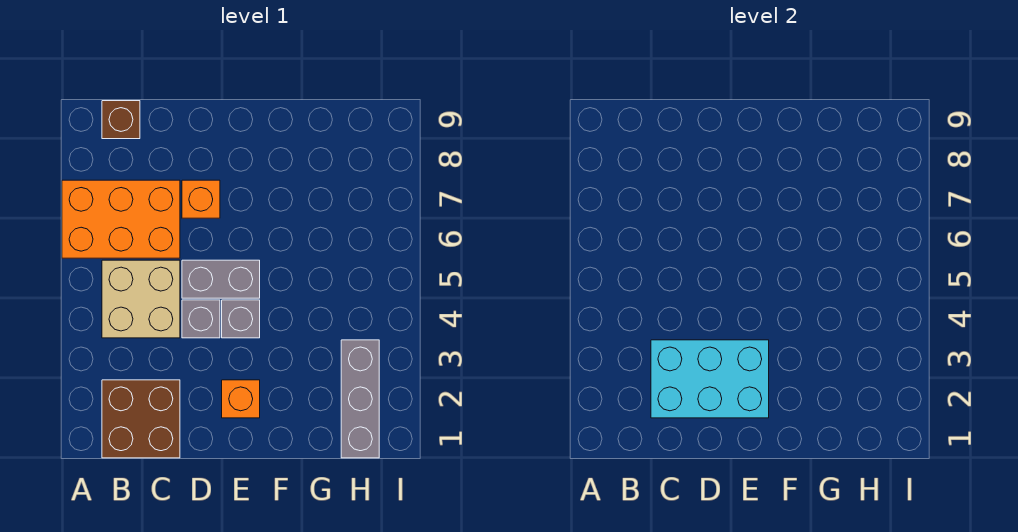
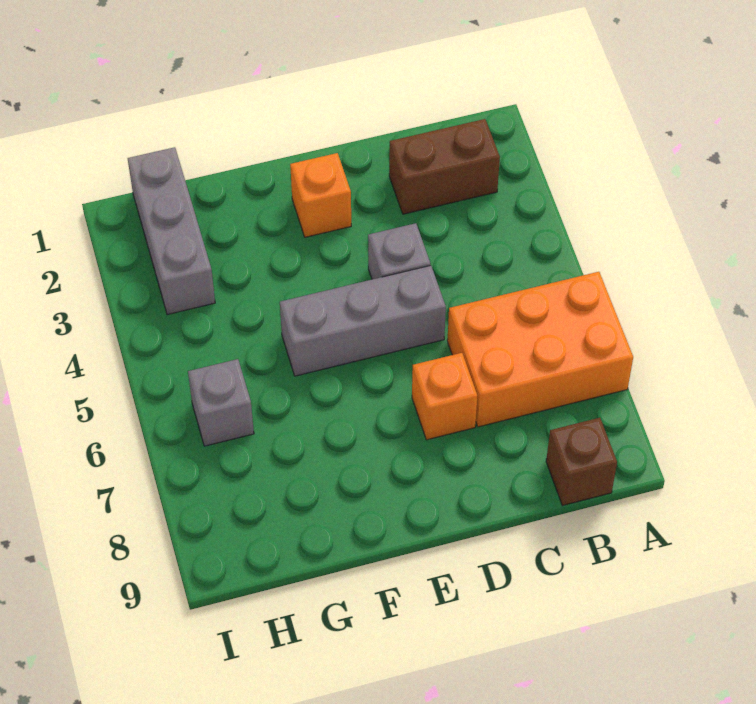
brown 2x2 brick [102,380,180,458] -> brown 1x2 brick [389,119,500,214]
tan 2x2 brick [102,260,180,338] -> none
cyan 2x3 brick [651,340,769,418] -> none
grey 1x2 brick [182,260,260,298] -> grey 1x3 brick [280,265,446,376]
grey 1x1 brick [222,300,260,338] -> grey 1x1 brick moved to [188,359,254,446]

